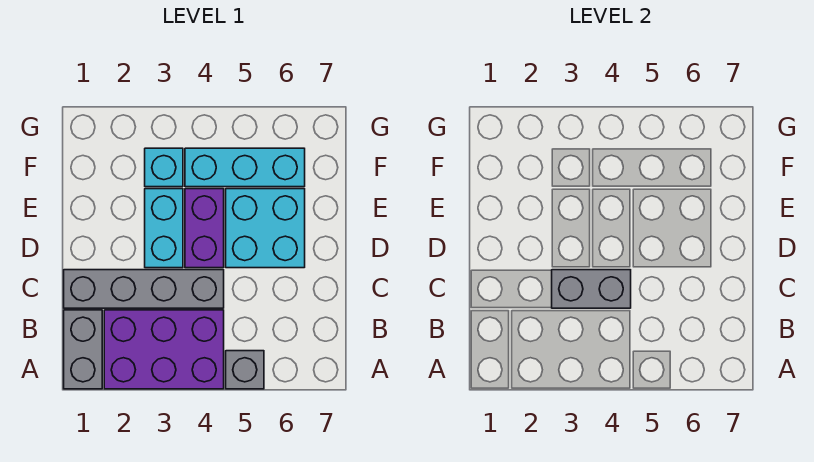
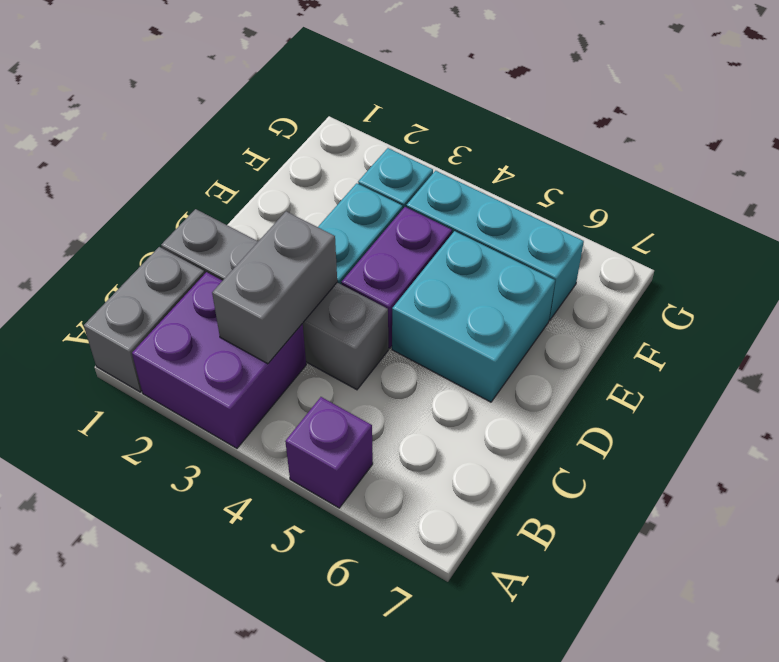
purple 2x3 brick [104,310,224,389] -> purple 2x2 brick [132,272,306,448]
grey 1x1 brick [226,351,264,389] -> purple 1x1 brick [285,397,373,508]
grey 1x2 brick [552,270,631,308] -> grey 1x2 brick turned to [212,211,337,364]

